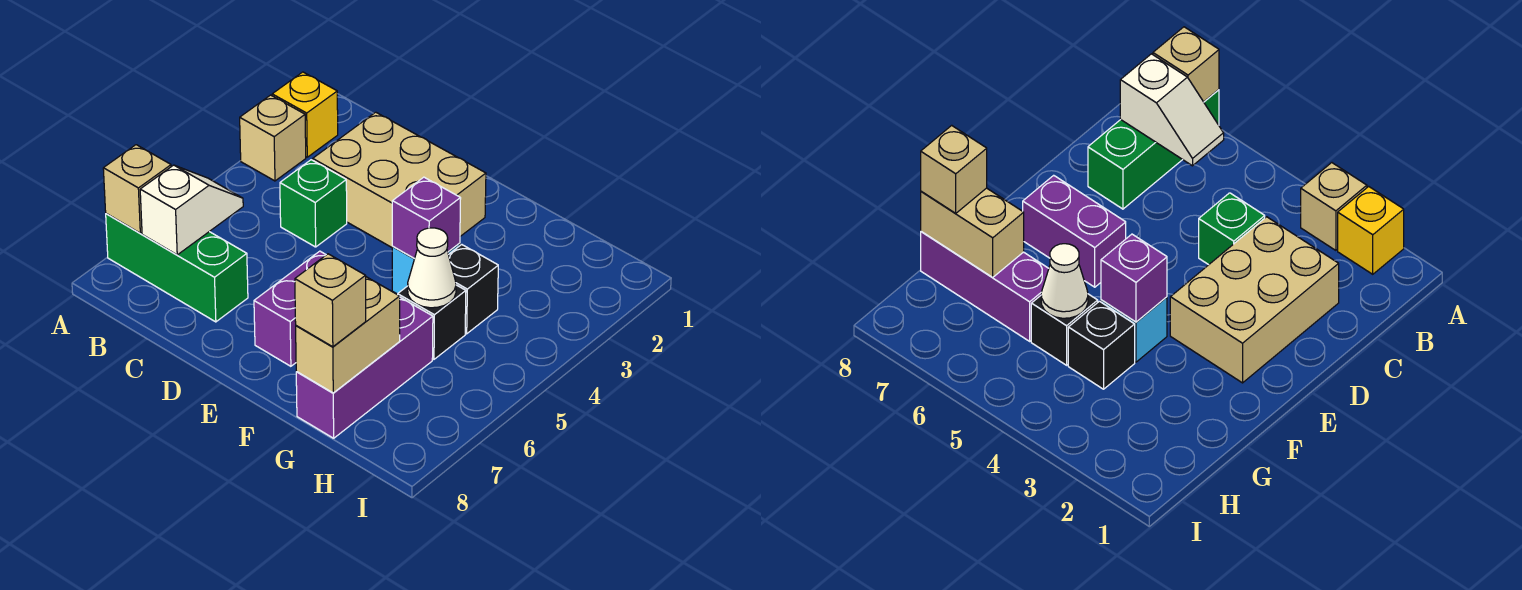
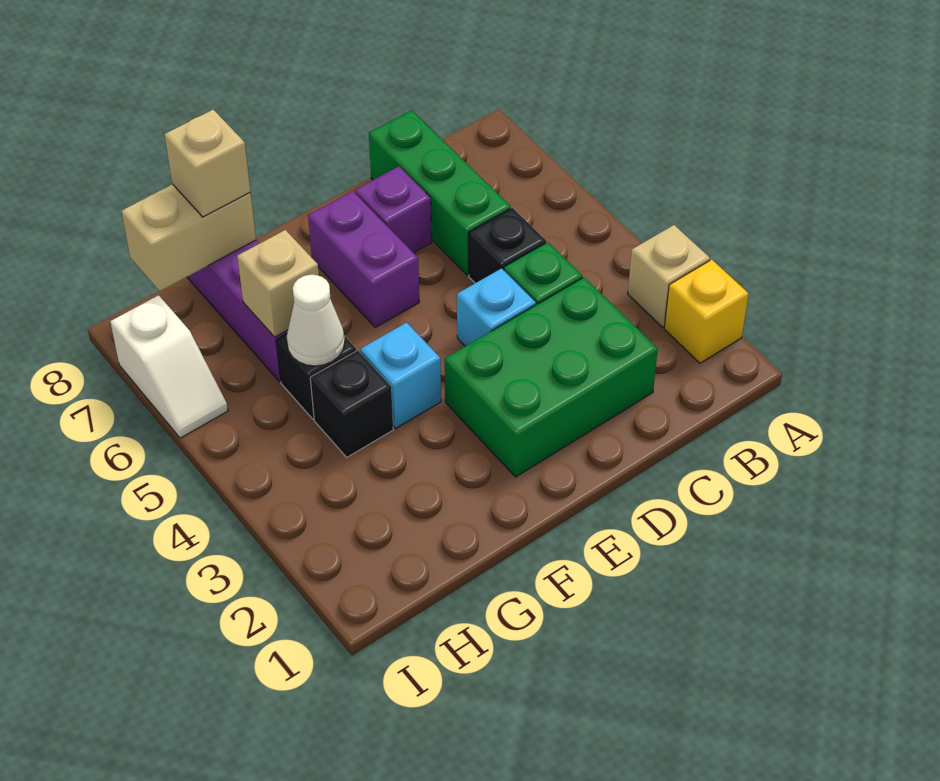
green 1x3 brick [106,214,248,322] -> green 1x3 brick turned to [369,110,511,275]
tan 1x1 brick [103,145,171,233] -> tan 1x1 brick moved to [237,230,319,337]
white 1x2 slope [140,165,243,255] -> white 1x2 slope moved to [110,295,228,438]
tan 2x3 brick [313,112,486,247] -> green 2x3 brick [445,277,658,477]
none -> black 1x1 brick [469,208,546,283]
none -> cyan 1x1 brick [457,268,536,346]
purple 1x1 brick [392,177,461,259] -> purple 1x1 brick moved to [355,166,432,253]
tan 1x2 brick [296,277,400,393] -> tan 1x2 brick turned to [122,184,256,291]

